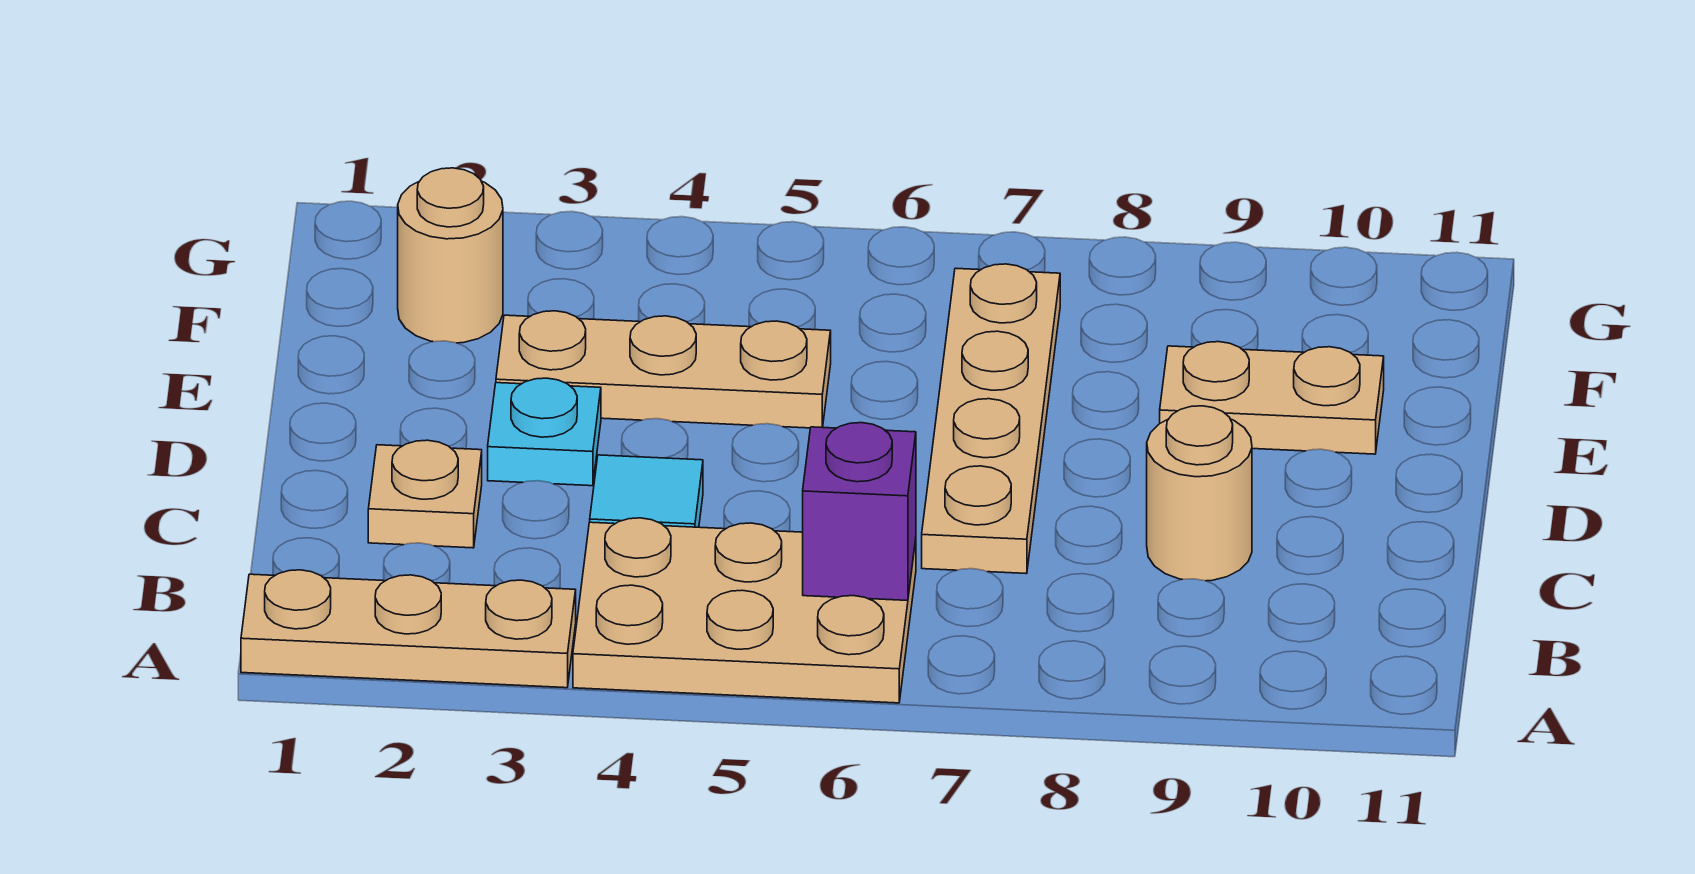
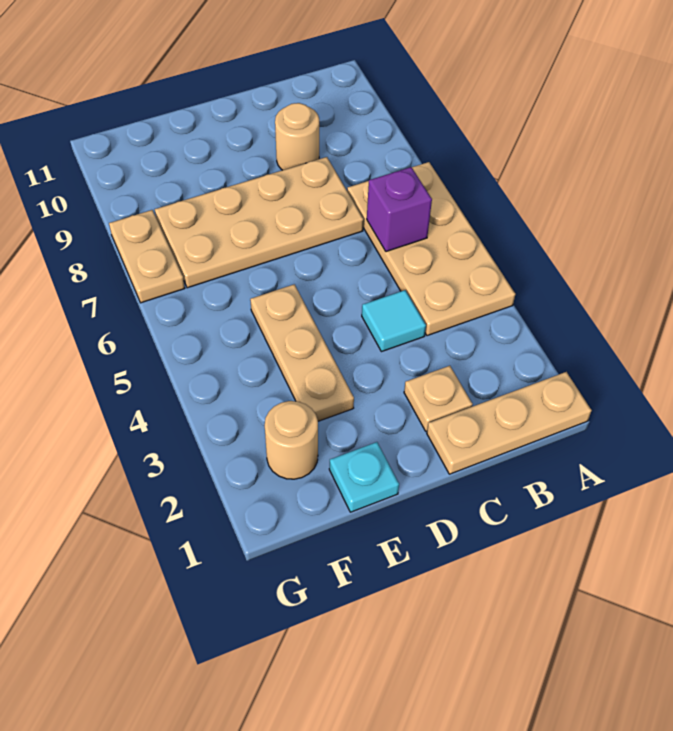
tan 1x3 plate [241,570,576,688] -> tan 1x3 plate turned to [427,372,592,474]
tan 2x3 plate [573,518,916,703] -> tan 2x4 plate [347,162,515,336]
tan 1x4 plate [922,264,1060,574] -> tan 2x4 plate [155,157,364,288]
cyan 1x1 plate [488,378,601,486] -> cyan 1x1 plate moved to [329,442,399,512]
tan 1x2 plate [1160,342,1384,454] -> tan 1x2 plate moved to [109,210,185,303]

